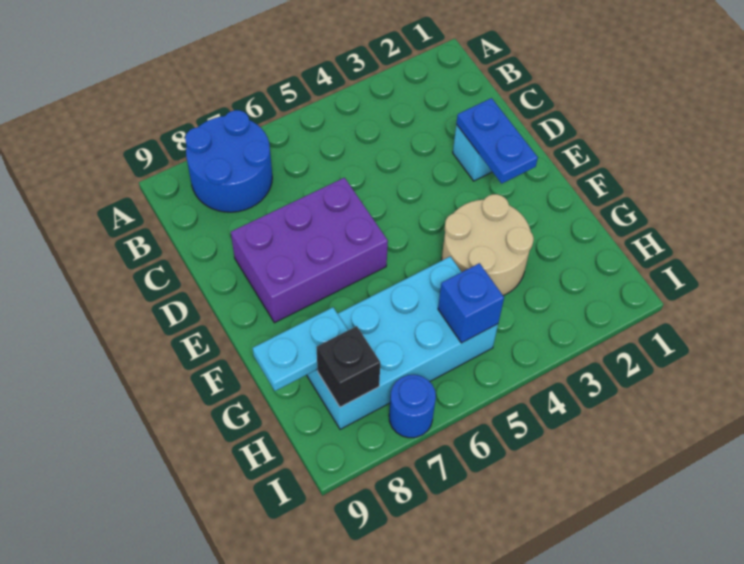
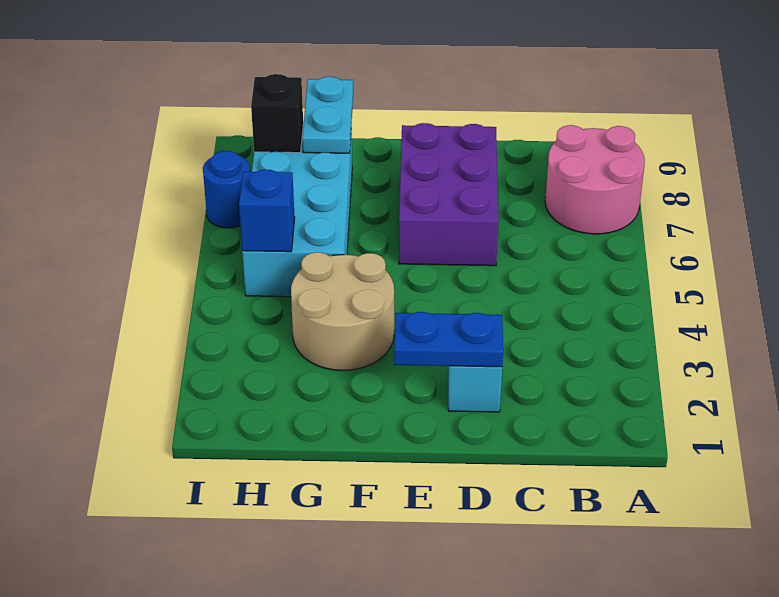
blue 2x2 round brick [185,110,272,212] -> pink 2x2 round brick [545,125,645,234]

